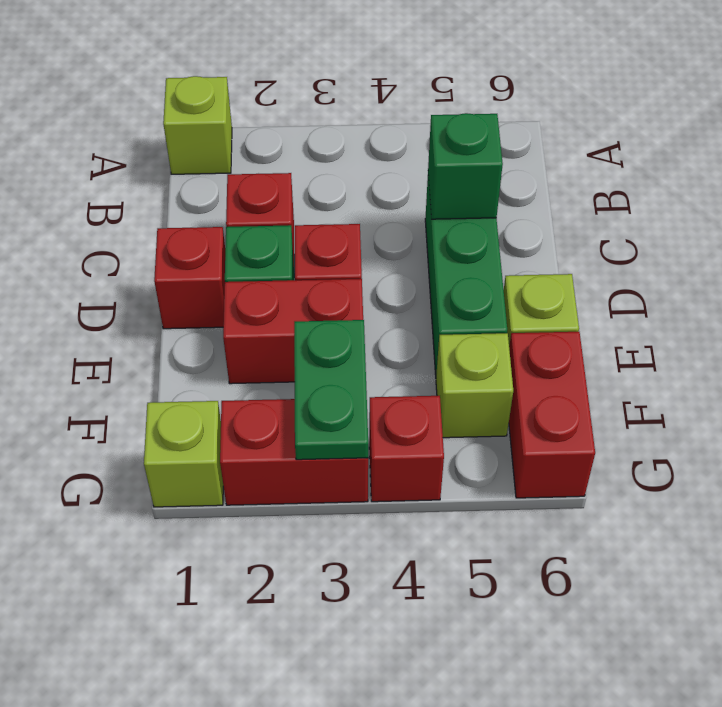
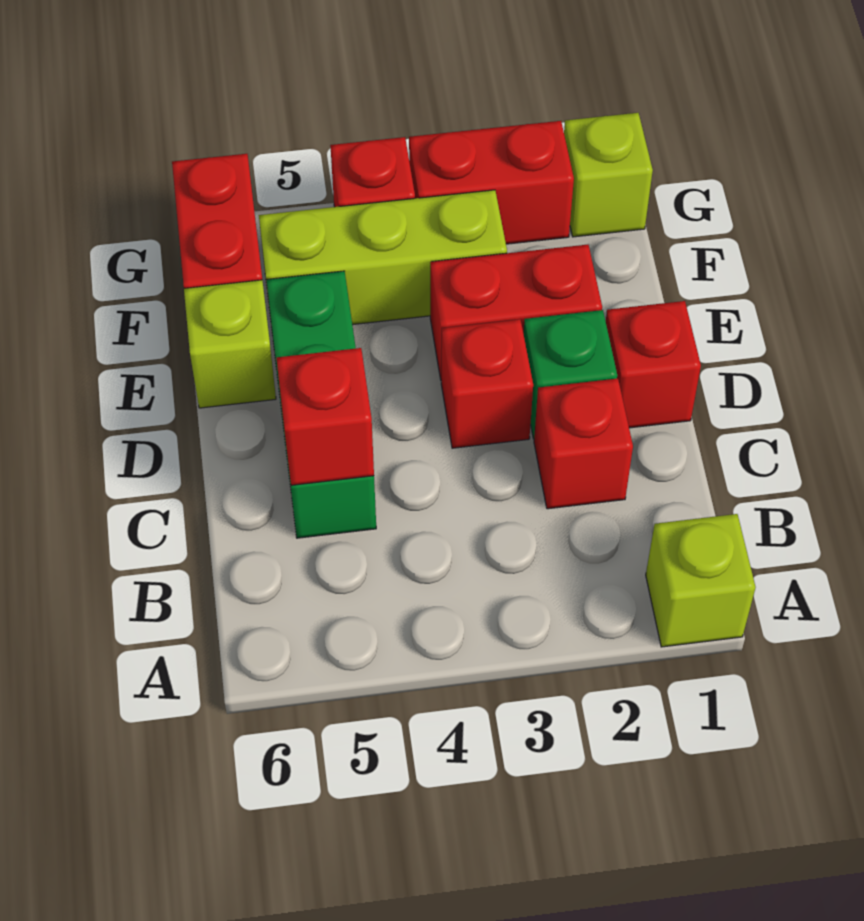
green 1x1 brick [428,113,503,219] -> red 1x1 brick [277,348,374,485]
green 1x2 plate [294,320,368,460] -> none
lime 1x1 brick [436,333,513,438] -> lime 1x3 brick [259,190,507,325]

